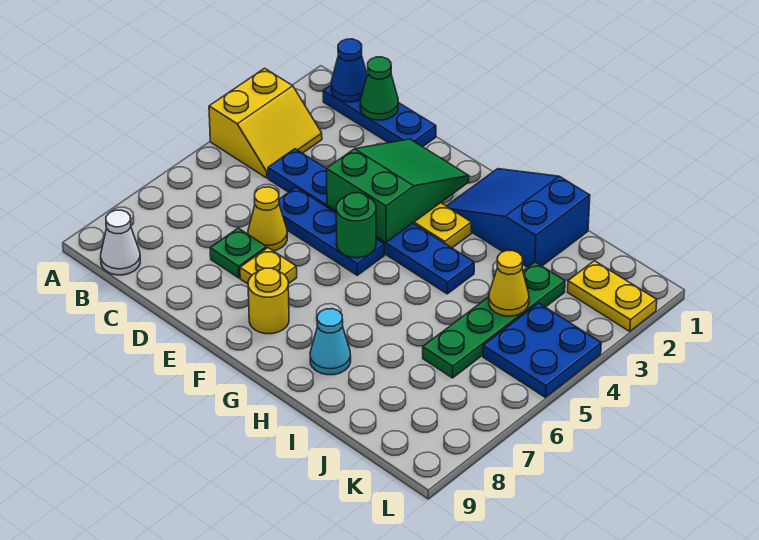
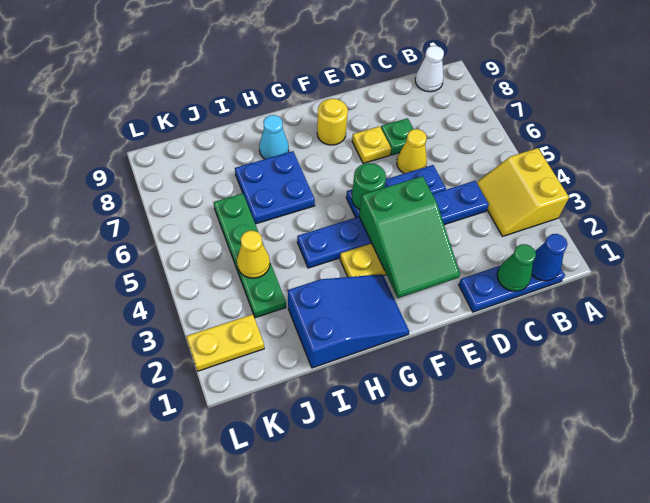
blue 2x2 plate [483,303,601,397] -> blue 2x2 plate moved to [235,151,315,224]

